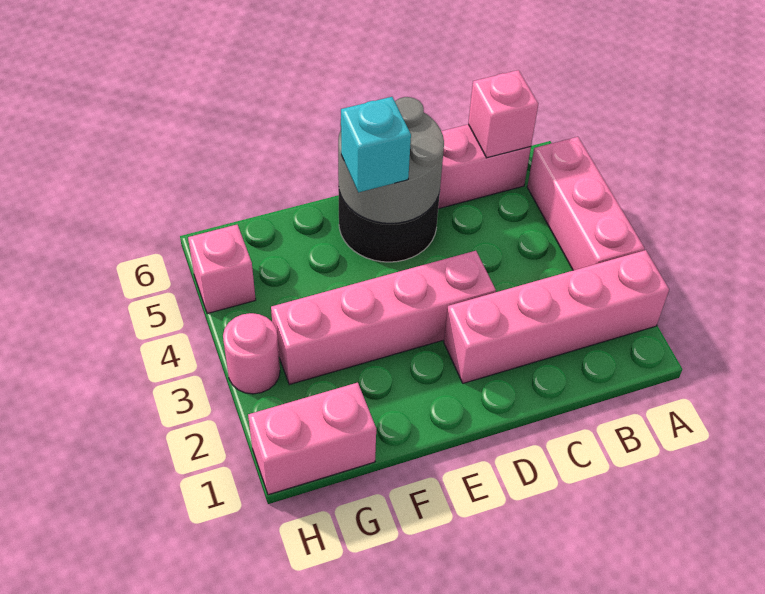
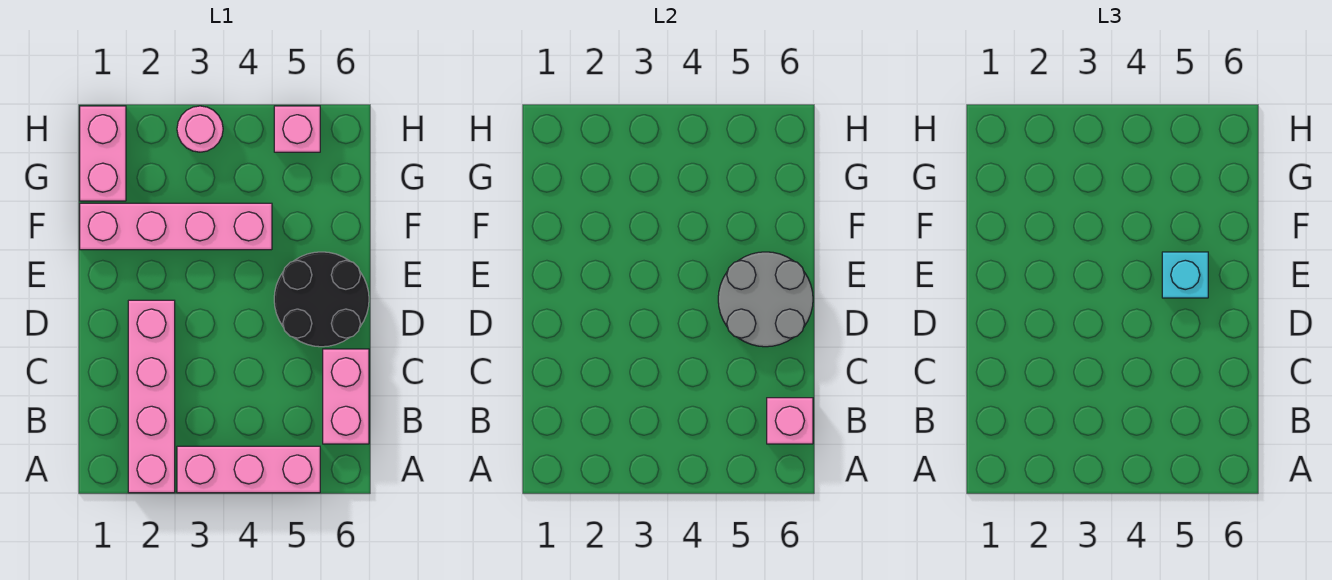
pink 1x4 brick [271,251,496,385] -> pink 1x4 brick turned to [80,203,272,250]

